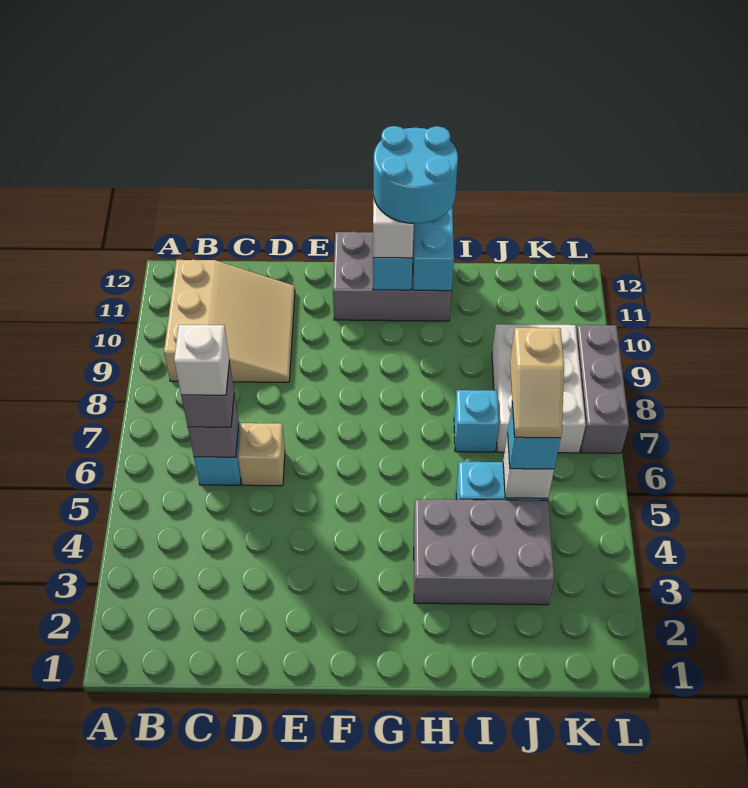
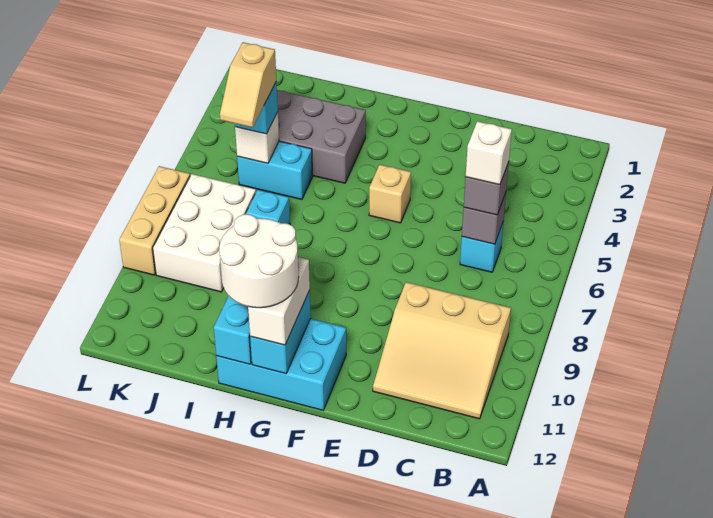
tan 3x3 slope [164,260,295,382] -> tan 3x3 slope turned to [373,282,511,419]
tan 1x1 brick [238,423,285,486] -> tan 1x1 brick moved to [369,165,411,223]
grey 2x3 brick [333,232,452,321] -> cyan 2x3 brick [216,319,346,410]
cyan 2x2 round brick [374,126,458,224] -> white 2x2 round brick [219,214,299,308]
tan 1x2 slope [510,328,564,438] -> tan 1x2 slope turned to [220,42,276,128]
grey 1x3 brick [576,325,629,453] -> tan 1x3 brick [119,166,190,275]

